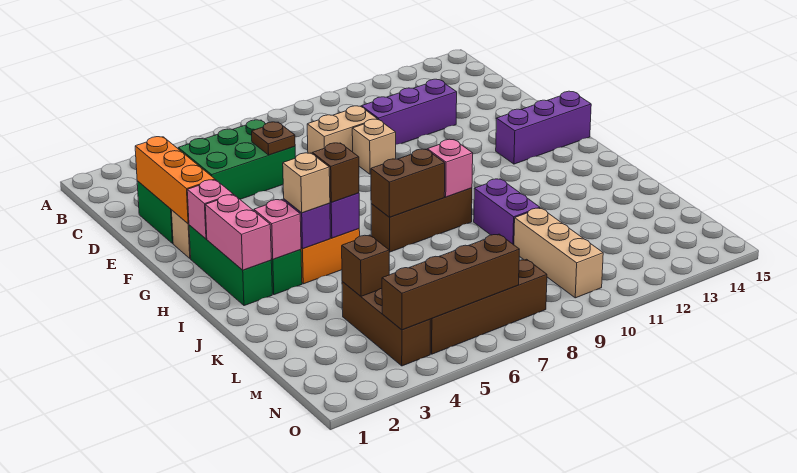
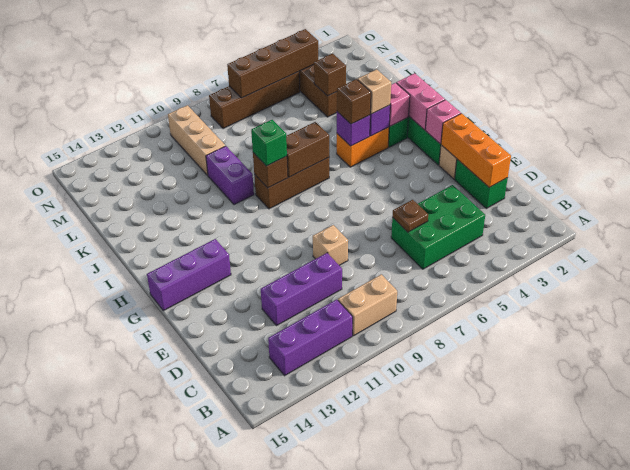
none -> purple 1x3 brick [268,300,353,376]
tan 1x2 brick [307,106,377,153] -> tan 1x2 brick moved to [338,274,397,336]
pink 1x1 brick [427,139,473,197] -> brown 1x1 brick [253,153,288,188]
none -> green 1x1 brick [251,120,287,166]

